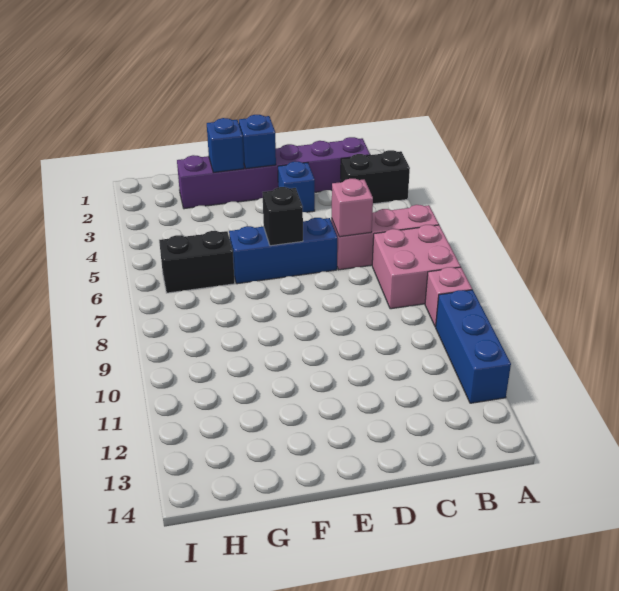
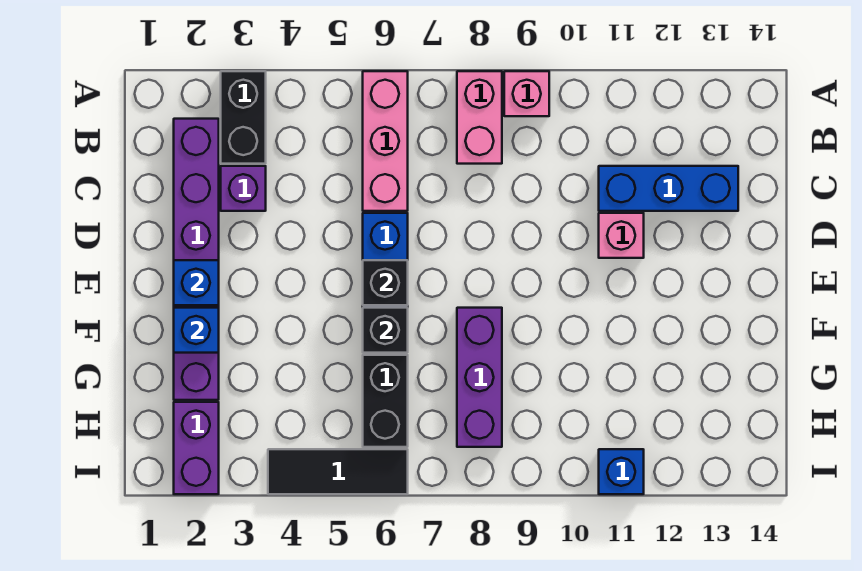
pink 2x2 brick [372,225,461,309] -> pink 1x2 brick [457,71,502,164]
blue 1x3 brick [436,290,511,403] -> blue 1x3 brick moved to [599,166,738,211]
none -> purple 1x1 brick [221,166,266,211]
pink 1x1 brick [332,179,373,237] -> pink 1x1 brick moved to [599,213,644,258]
blue 1x1 brick [278,162,315,212] -> blue 1x1 brick moved to [599,449,644,494]
none -> black 1x1 brick [363,308,408,353]
none -> purple 1x3 brick [457,308,502,447]
none -> purple 1x2 brick [174,402,219,494]
none -> black 1x3 tile [268,449,408,494]

